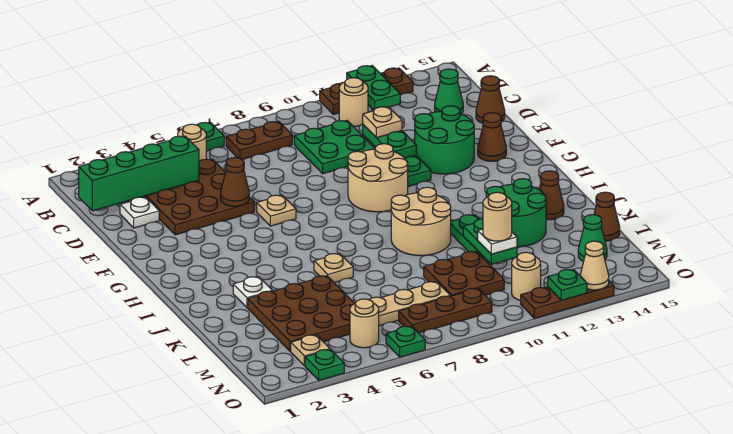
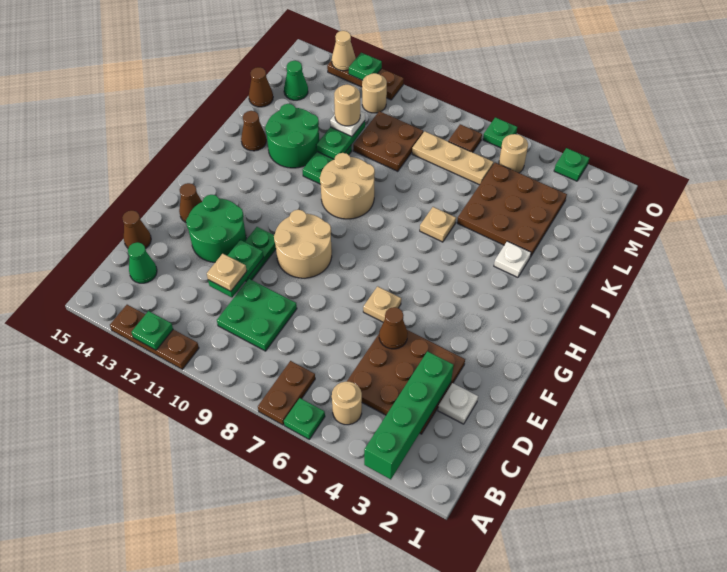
green 1x2 plate [347,66,400,110] -> green 1x1 plate [131,311,173,350]
brown 1x2 plate [226,121,292,160] -> brown 1x2 plate turned to [258,361,315,425]
tan 1x1 round brick [339,78,368,126] -> none
green 1x4 brick [79,136,199,211] -> green 1x4 brick turned to [364,351,454,479]
tan 1x1 plate [291,335,330,366] -> none
brown 1x3 plate [399,288,492,333] -> brown 1x1 plate [448,124,482,152]

